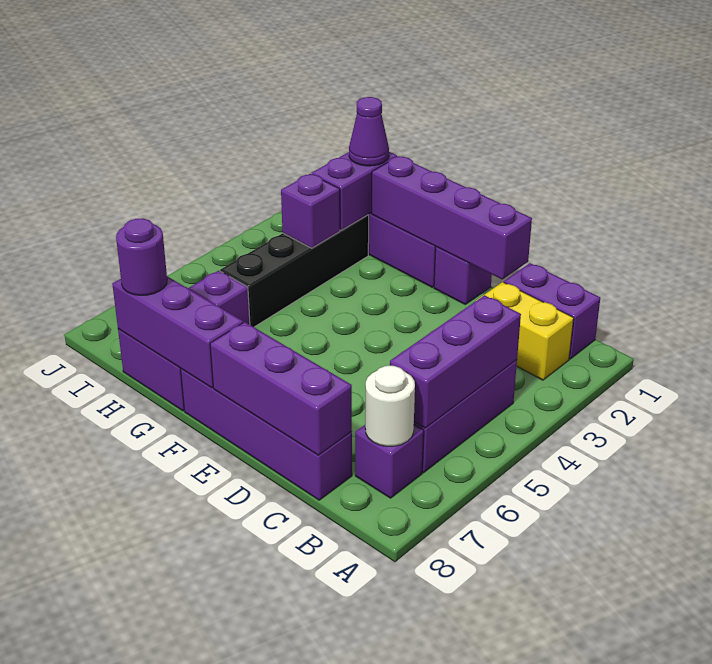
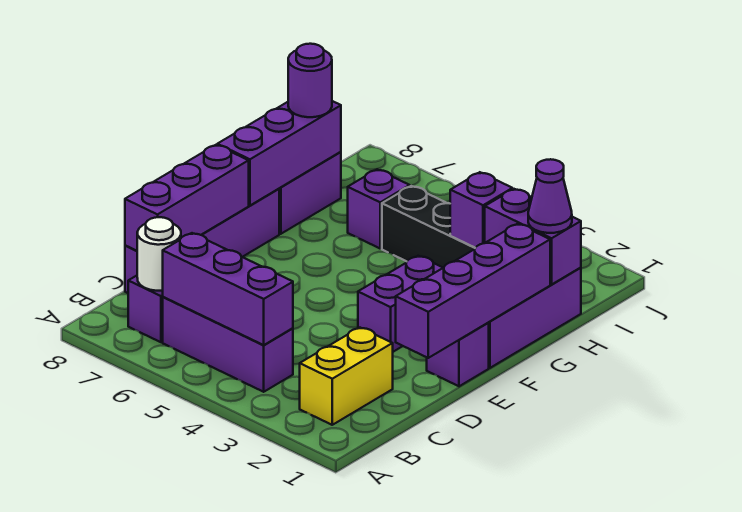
purple 1x2 brick [504,263,600,359] -> purple 1x2 brick moved to [358,256,443,352]

